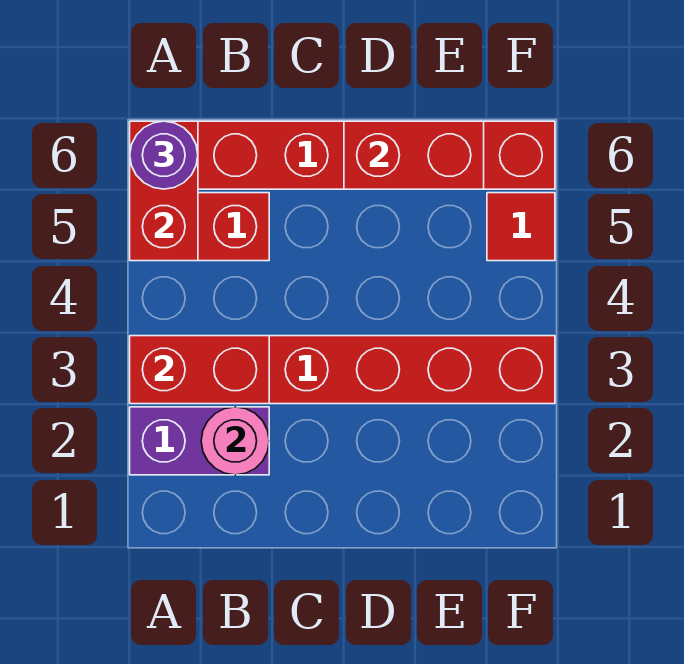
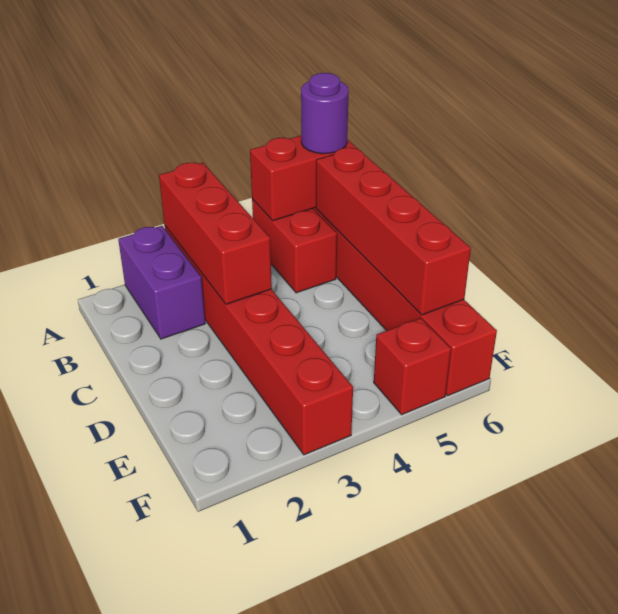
red 1x2 brick [130,336,269,404] -> red 1x3 brick [159,163,272,304]
pink 1x1 round brick [201,407,269,475] -> none
red 1x2 brick [344,121,484,189] -> red 1x4 brick [316,148,471,315]
red 1x1 tile [487,193,555,261] -> red 1x1 brick [374,318,451,415]

